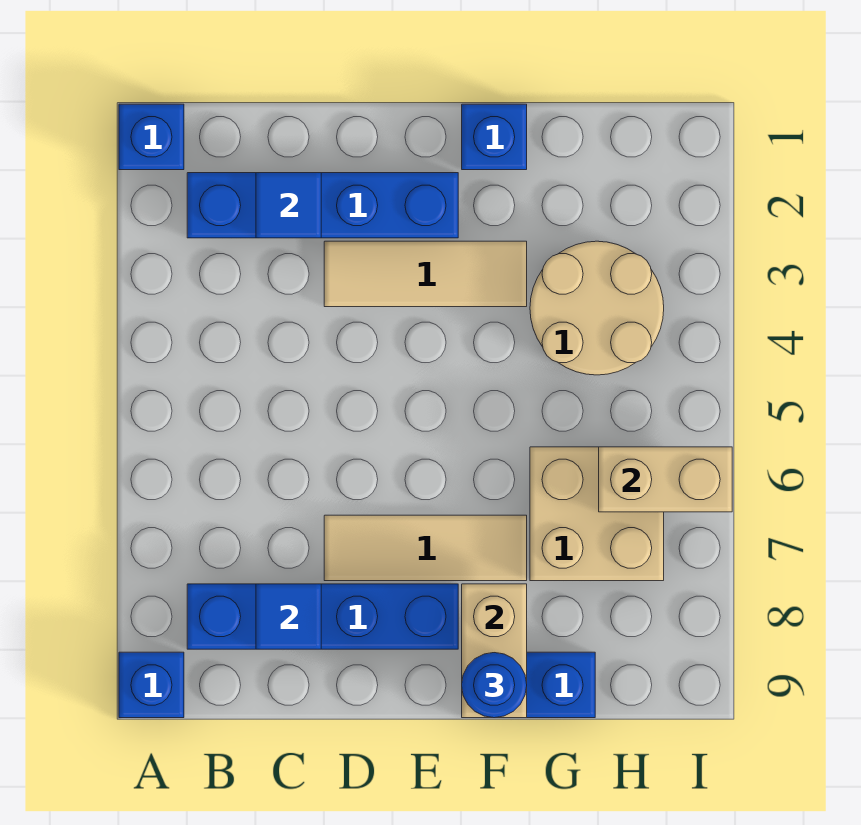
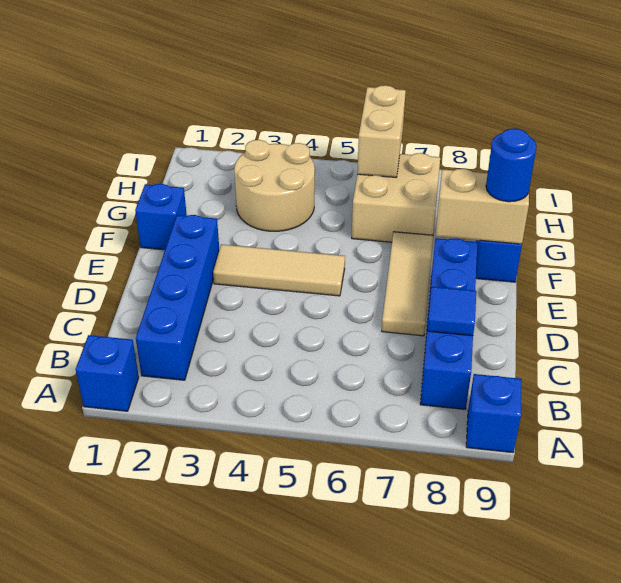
blue 1x1 tile [256,173,321,238] -> none
tan 1x3 tile [324,241,527,307] -> tan 1x3 tile turned to [213,244,345,296]

